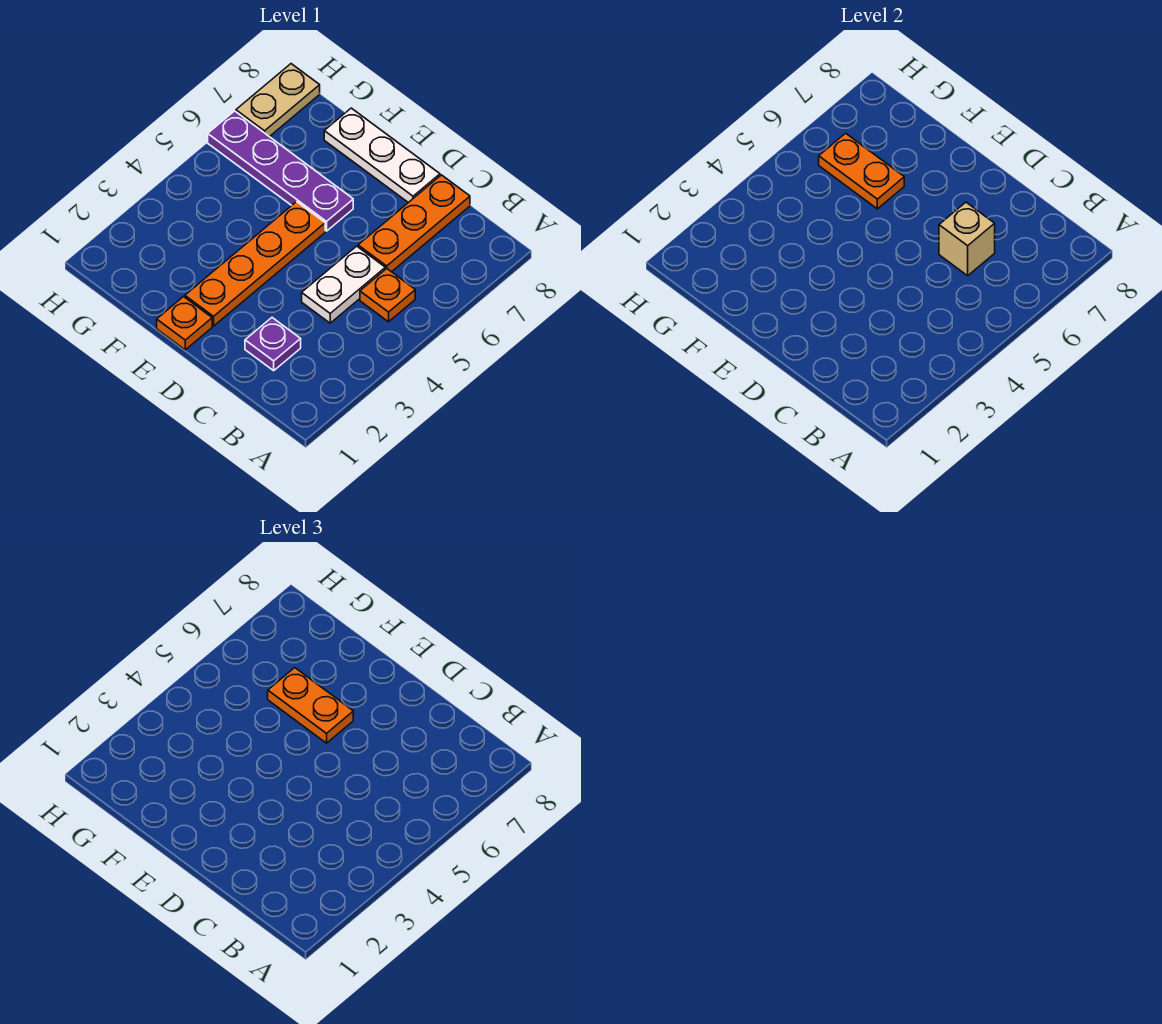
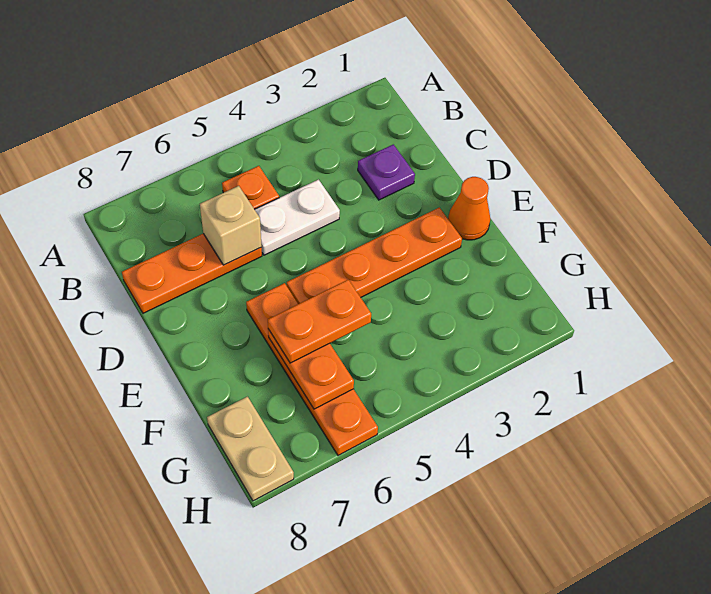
white 1x3 plate [324,108,440,203] -> none
orange 1x1 plate [157,297,212,350] -> orange 1x1 cone [448,177,490,240]
purple 1x4 plate [208,111,353,231] -> orange 1x4 plate [246,283,378,455]
orange 1x2 plate [268,668,353,743] -> orange 1x2 plate turned to [268,280,371,363]
tan 1x2 plate [236,64,320,137] -> tan 1x2 plate turned to [207,397,294,501]

